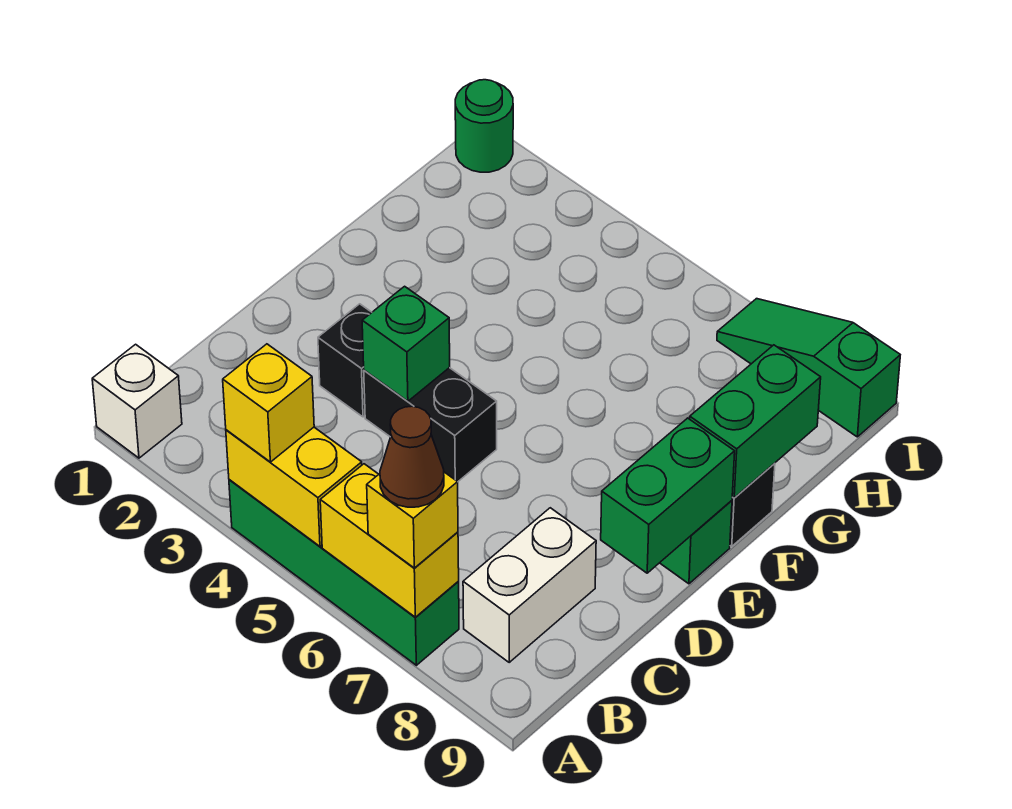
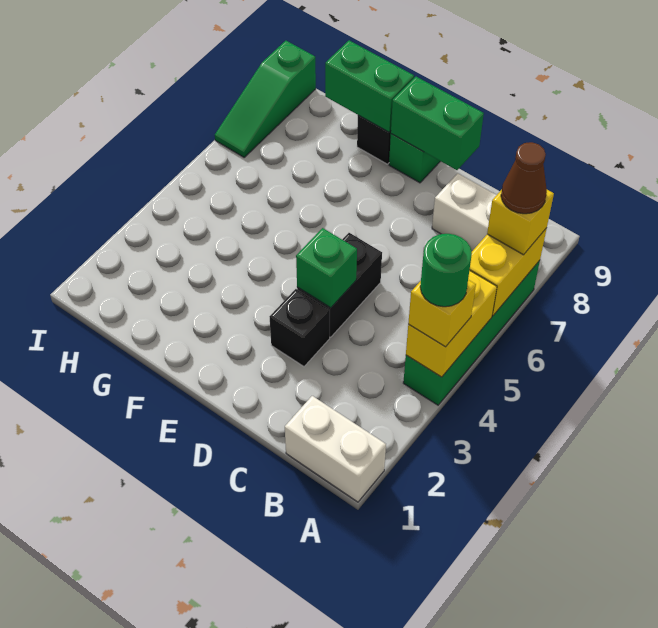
white 1x1 brick [92,344,182,458] -> white 1x2 brick [285,396,386,502]
green 1x1 round brick [455,80,513,172] -> green 1x1 round brick moved to [420,234,472,307]

